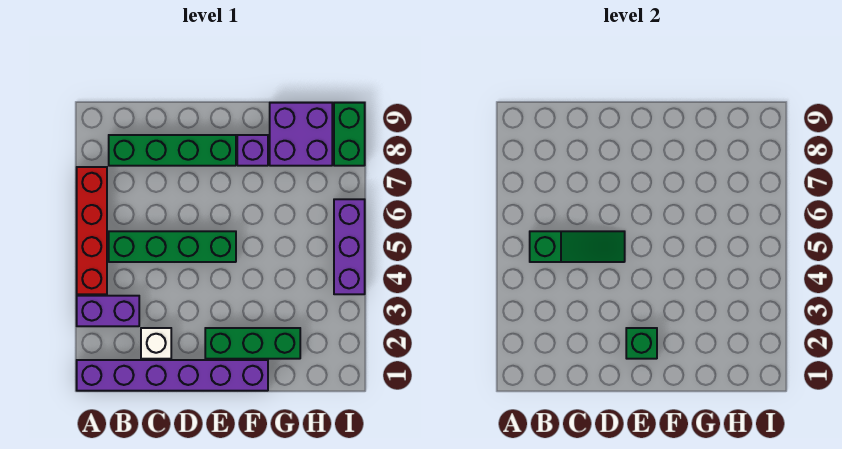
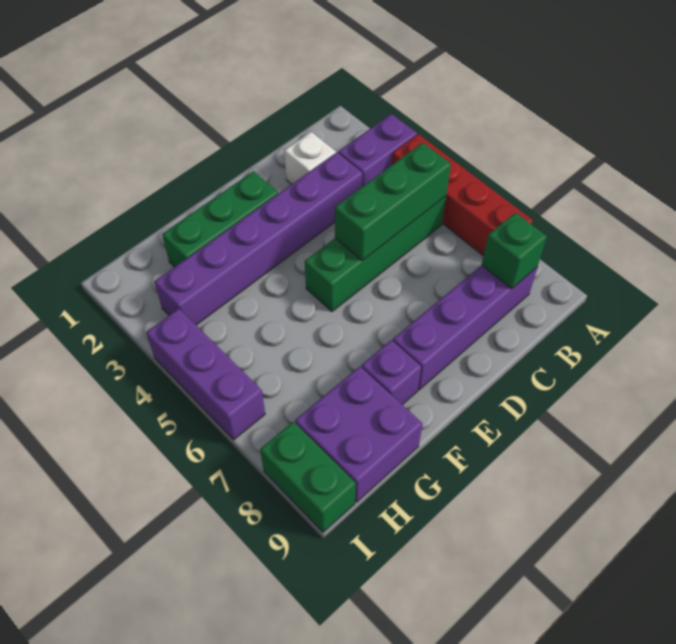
purple 1x6 brick [77,360,268,391] -> purple 1x6 brick moved to [154,153,363,325]
green 1x3 slope [530,231,625,262] -> green 1x3 brick [335,143,451,261]
green 1x4 brick [109,135,236,166] -> purple 1x4 brick [393,265,537,390]
green 1x1 brick [626,328,657,359] -> green 1x1 brick moved to [482,213,547,289]

